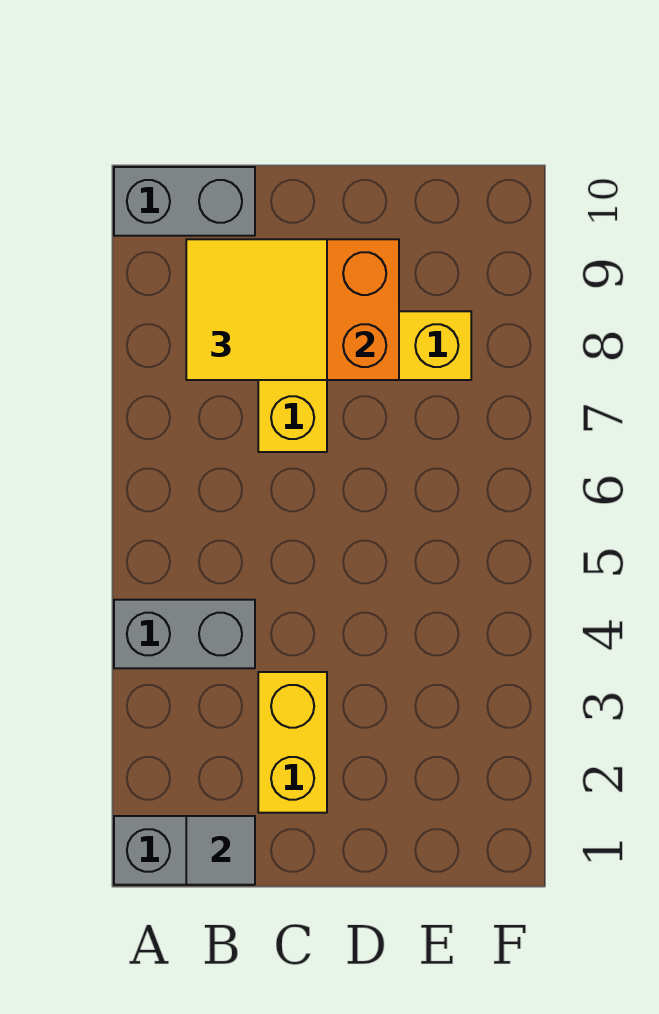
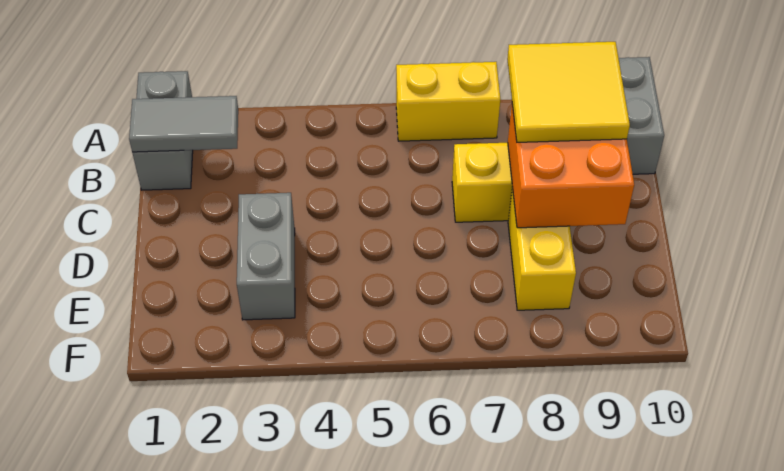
grey 1x2 brick [114,600,255,668] -> grey 1x2 brick moved to [237,193,295,320]
grey 1x1 tile [186,816,255,885] -> grey 1x2 tile [129,96,238,152]
yellow 1x2 brick [258,672,327,813] -> yellow 1x2 brick moved to [396,62,501,141]

